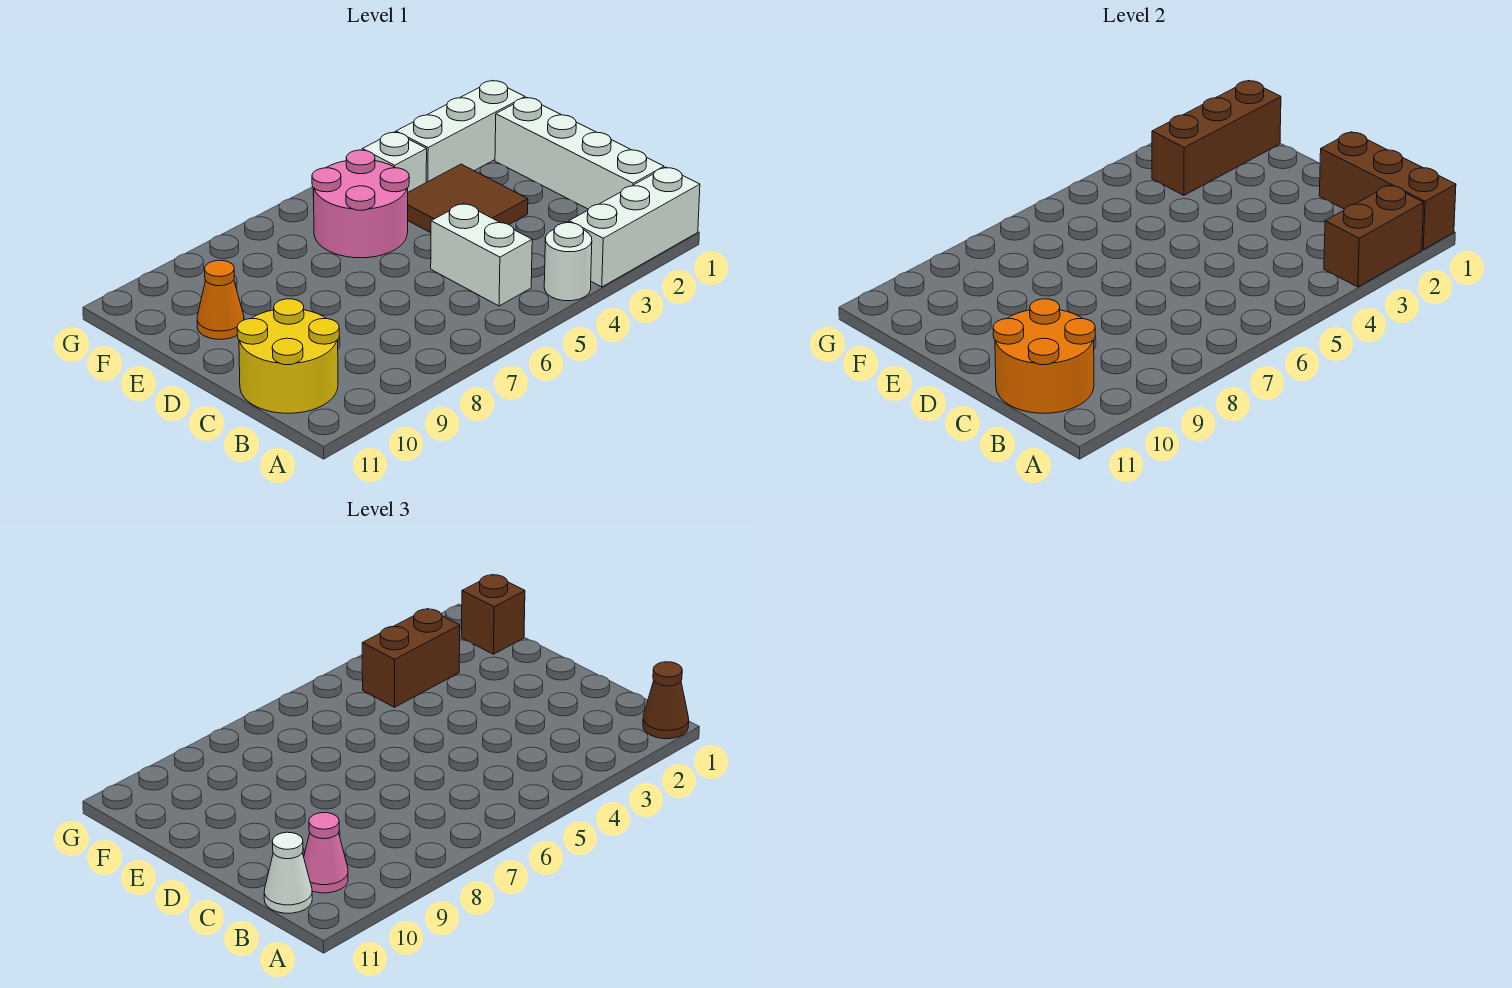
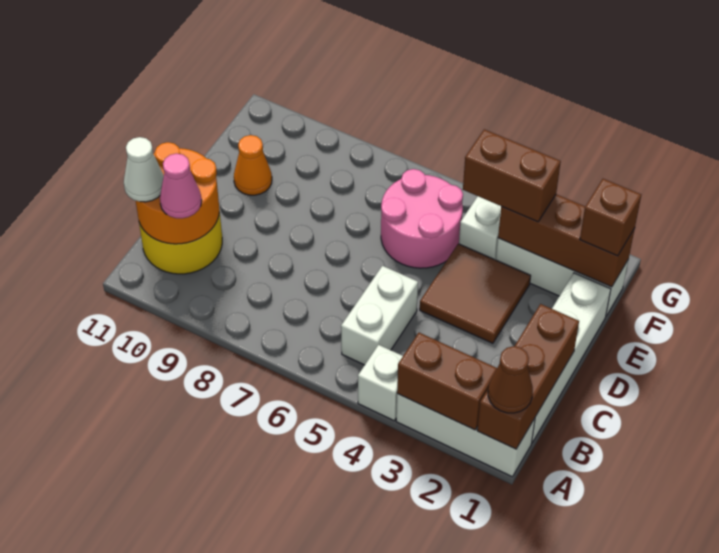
white 1x1 round brick [544,223,592,301] -> white 1x1 brick [358,345,403,421]

